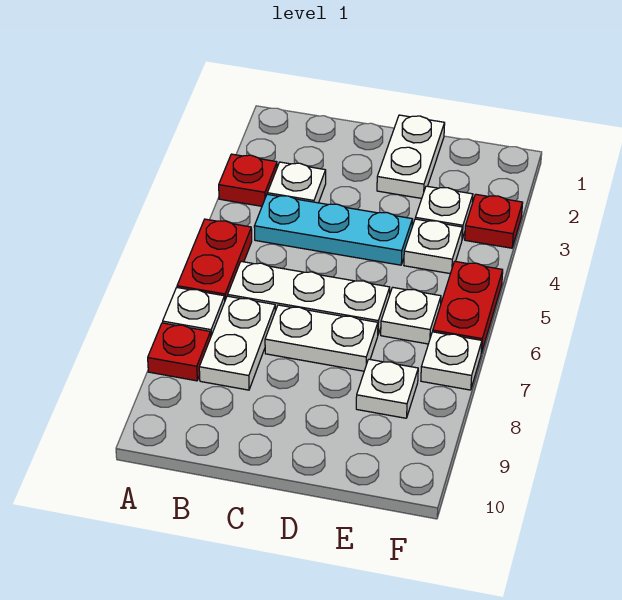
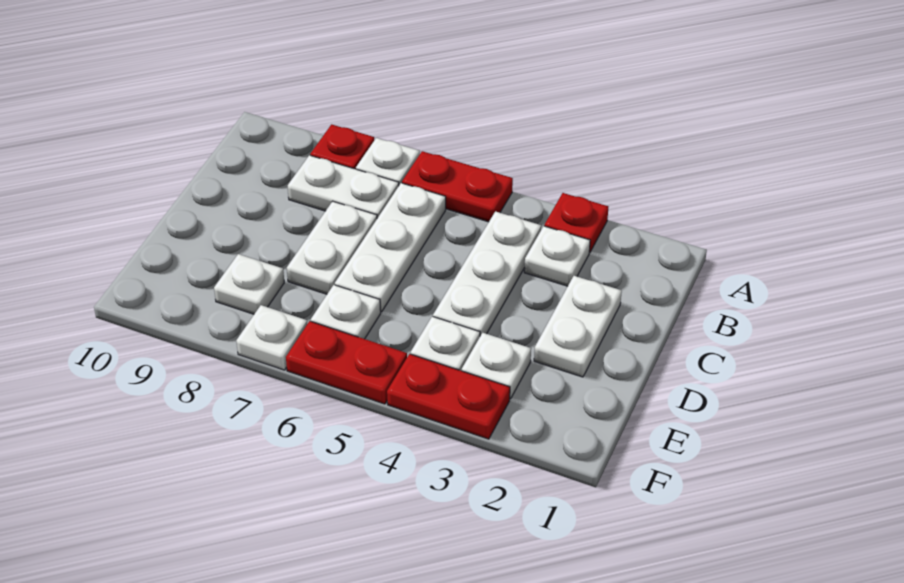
cyan 1x3 plate [254,194,413,265] -> white 1x3 plate [433,211,541,336]
white 1x2 plate [377,115,445,198] -> white 1x2 plate turned to [534,276,622,377]
red 1x1 plate [465,194,523,248] -> red 1x2 plate [387,354,510,439]

